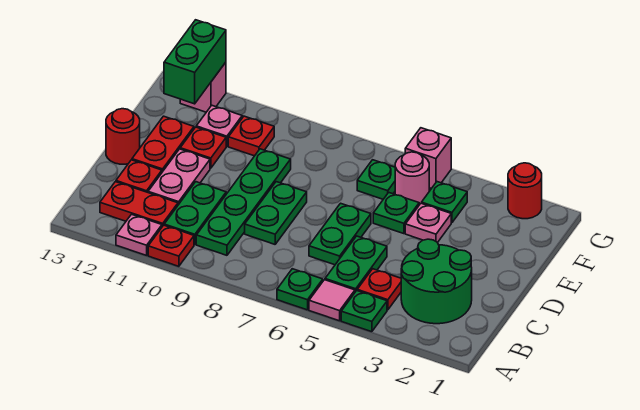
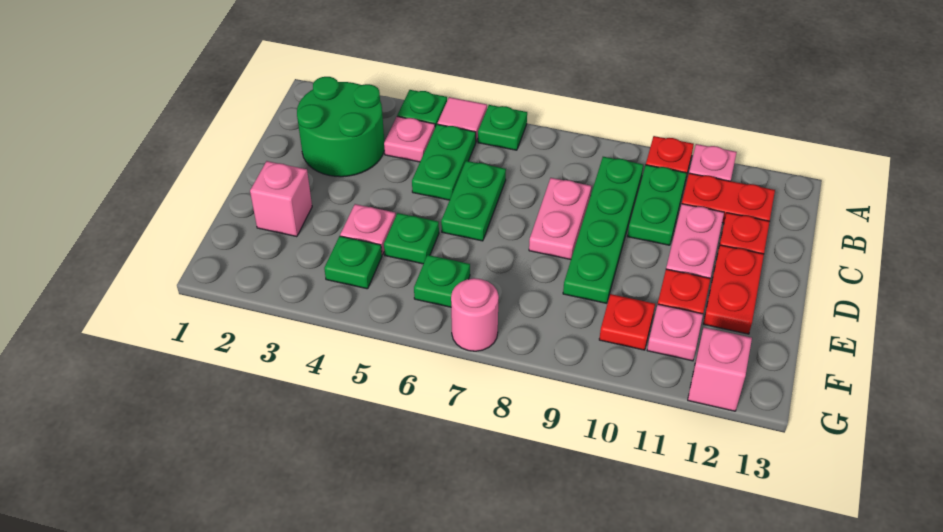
red 1x1 plate [357,269,401,310] -> pink 1x1 plate [384,117,435,162]
green 1x2 plate [245,182,307,244] -> pink 1x2 plate [529,178,591,259]
red 1x1 round brick [106,109,140,164] -> none
pink 1x1 round brick [395,152,429,205] -> pink 1x1 round brick moved to [451,278,499,351]
green 1x2 brick [164,20,226,104] -> none
red 1x1 round brick [508,163,542,219] -> none
pink 1x1 brick [405,128,451,188] -> pink 1x1 brick moved to [250,161,312,237]

